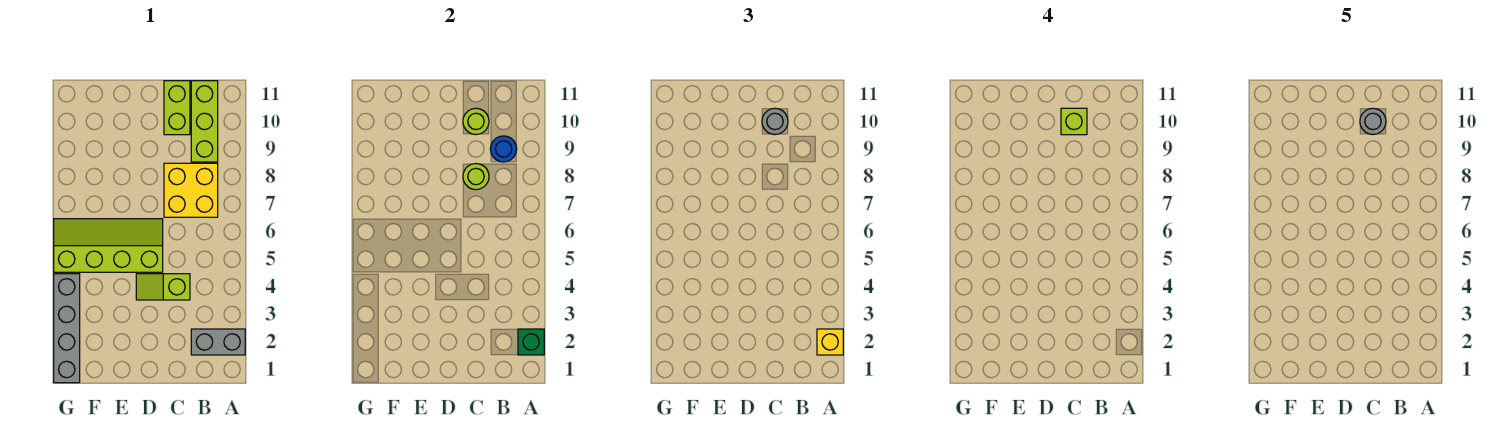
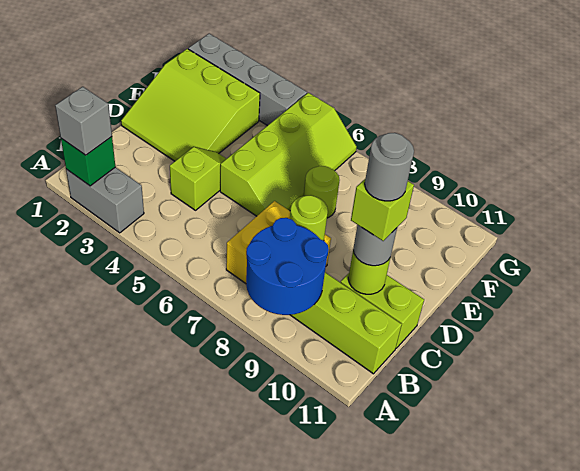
grey 1x2 brick [191,329,245,355] -> grey 1x2 brick turned to [66,167,144,233]
yellow 1x1 brick [817,329,843,355] -> grey 1x1 brick [55,87,112,155]
blue 1x1 round brick [490,136,517,162] -> blue 2x2 round brick [246,218,329,315]
none -> lime 3x3 slope [121,49,260,161]
none -> lime 1x1 round brick [304,166,340,218]

